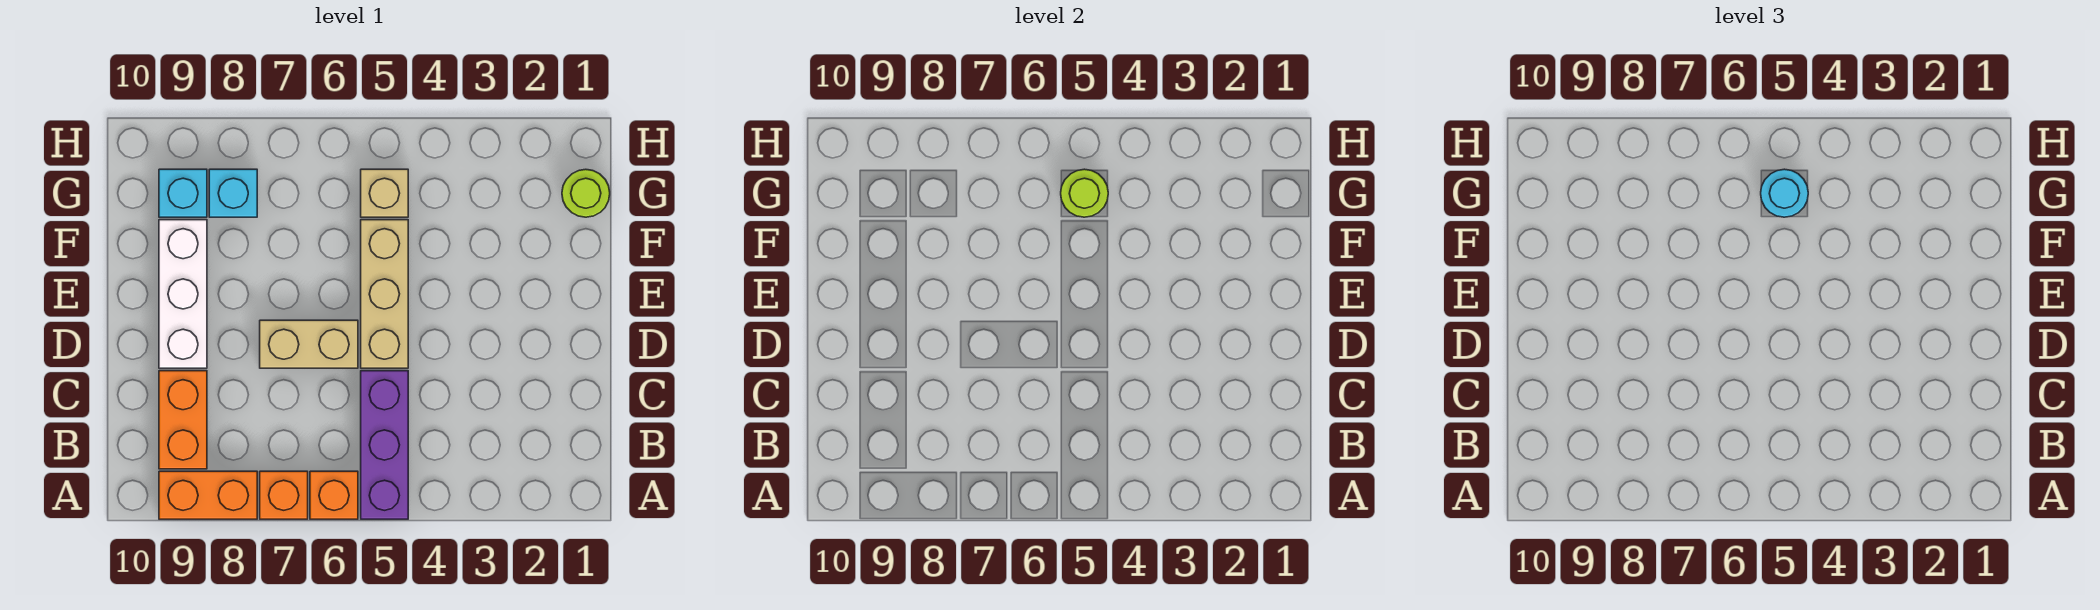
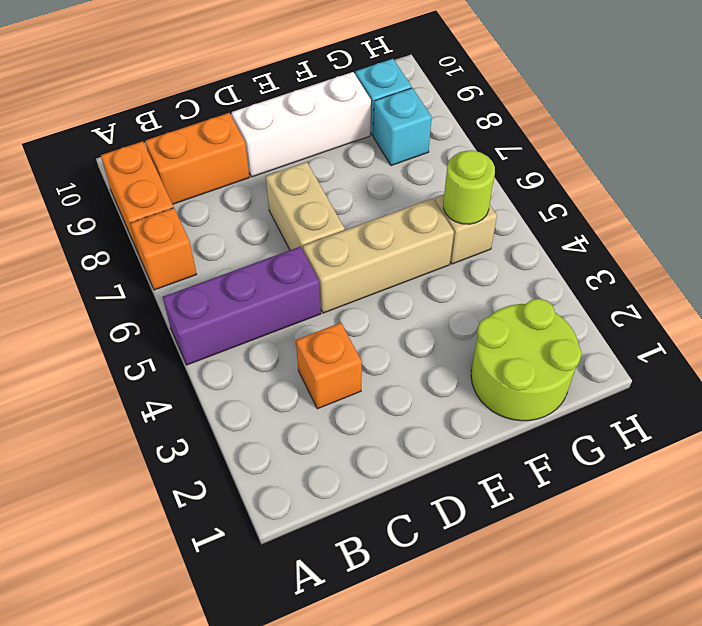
orange 1x1 brick [310,471,358,519] -> orange 1x1 brick moved to [296,323,362,409]
lime 1x1 round brick [562,169,610,217] -> lime 2x2 round brick [471,299,582,421]
cyan 1x1 round brick [1761,169,1808,217] -> none

